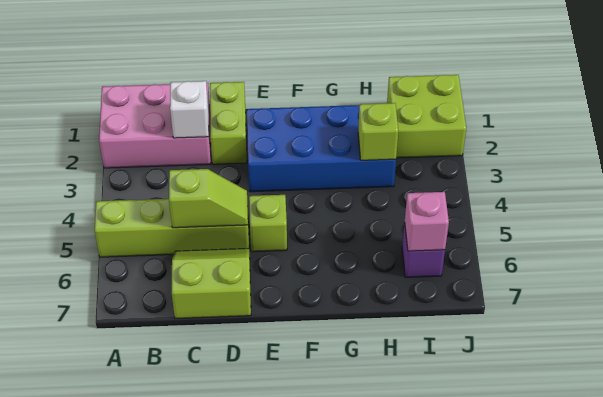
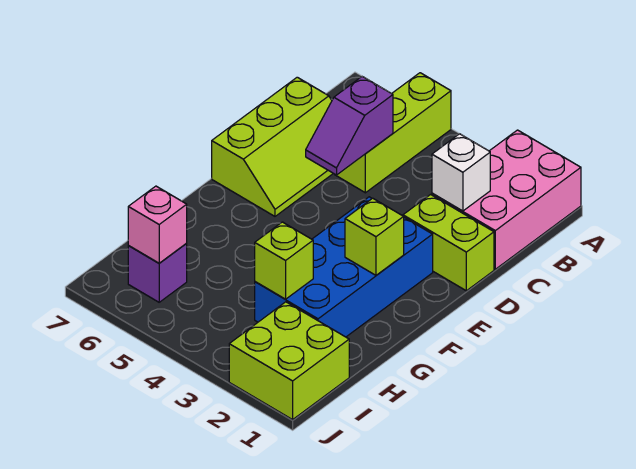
lime 1x4 brick [94,199,249,257] -> lime 1x3 brick [336,73,451,193]
lime 1x2 slope [169,169,248,228] -> purple 1x2 slope [306,77,393,175]
lime 2x2 slope [172,248,251,318] -> lime 2x3 slope [212,77,333,216]
lime 1x1 brick [249,195,287,252] -> lime 1x1 brick moved to [345,198,404,275]

